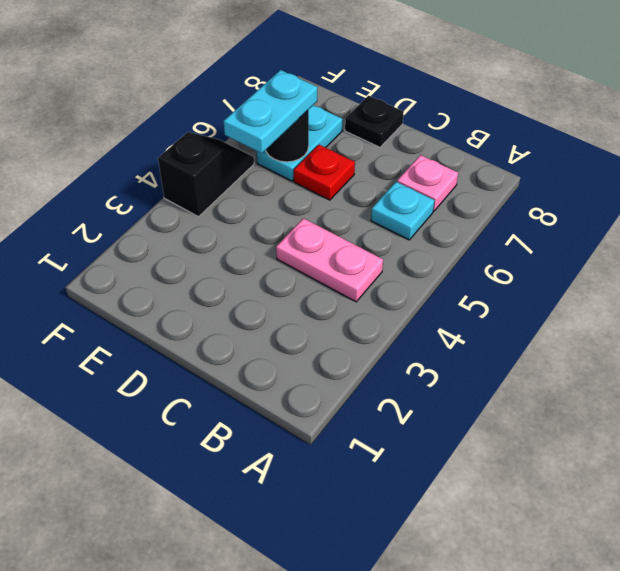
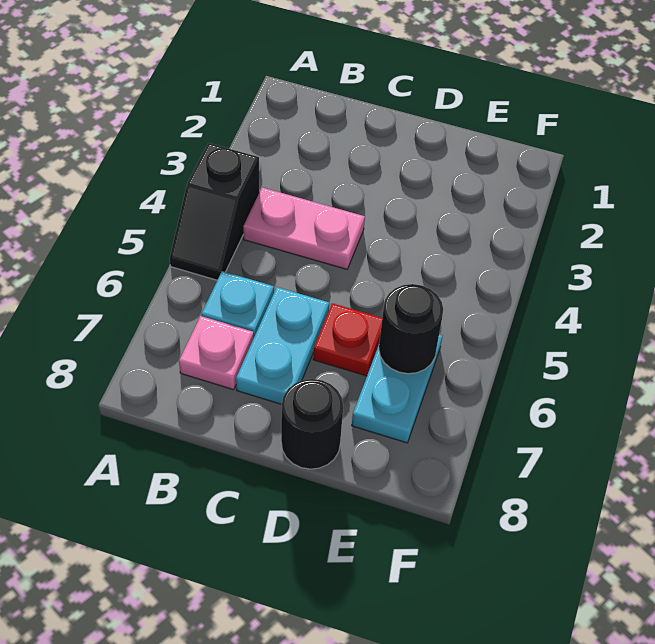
black 1x1 plate [345,96,404,147] -> black 1x1 round brick [281,379,343,469]
cyan 1x2 plate [224,70,317,153] -> cyan 1x2 plate moved to [236,287,329,404]
black 1x2 slope [158,132,254,217] -> black 1x2 slope moved to [170,143,259,280]

